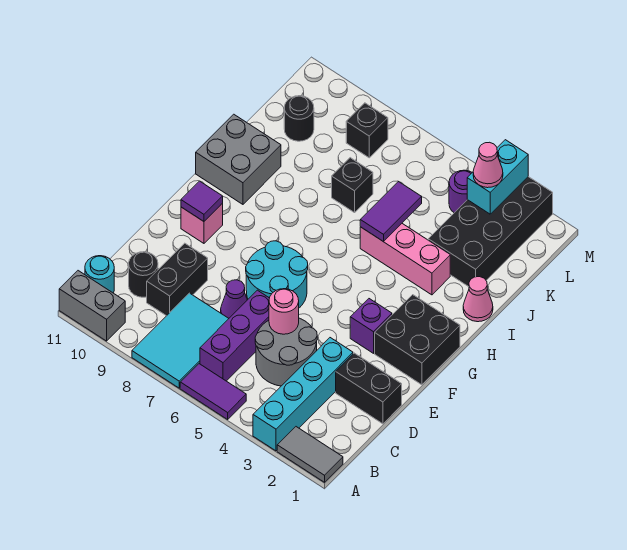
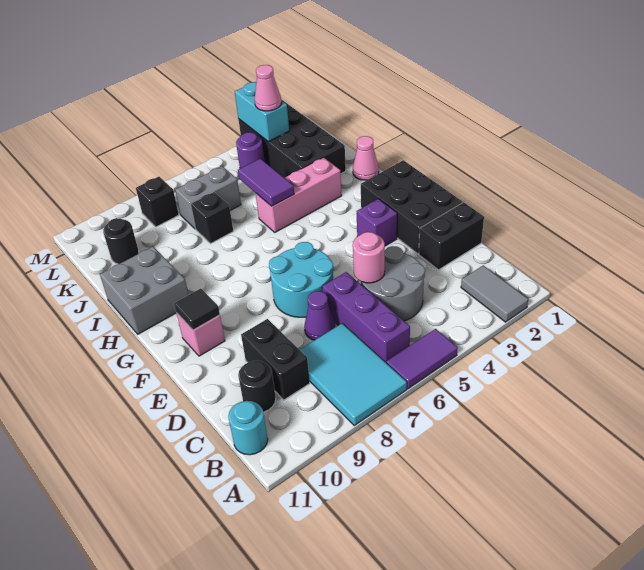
grey 1x2 tile [277,427,343,482] -> grey 1x2 tile turned to [461,265,528,322]
cyan 1x4 brick [253,338,353,451] -> none
grey 1x2 brick [59,271,125,341] -> grey 1x2 brick moved to [175,166,241,229]
black 2x2 brick [375,295,460,385] -> black 2x3 brick [361,160,462,254]
purple 1x1 tile [181,181,223,221] -> black 1x1 tile [174,289,220,330]

